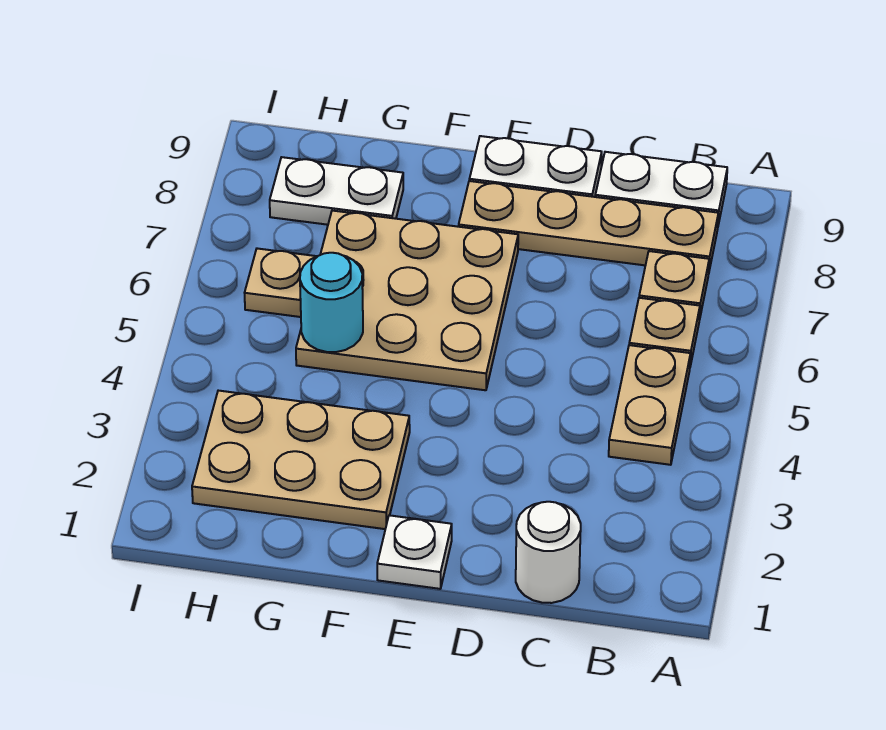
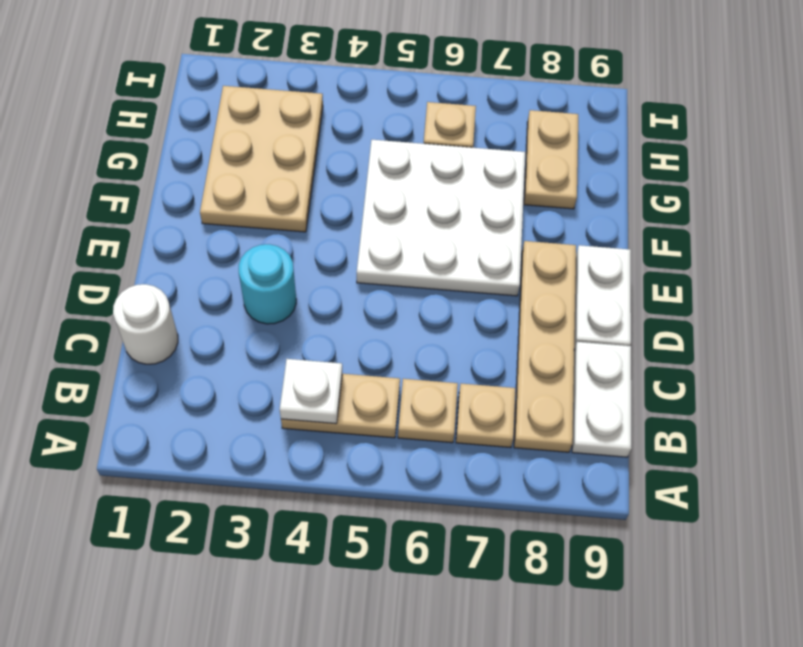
white 1x1 plate [377,515,452,589] -> white 1x1 plate moved to [280,359,342,424]
tan 3x3 plate [296,211,518,390] -> white 3x3 plate [357,140,525,296]
cyan 1x1 round brick [300,253,363,352] -> cyan 1x1 round brick moved to [239,244,296,324]
white 1x2 plate [270,157,403,225] -> tan 1x2 plate [524,110,578,209]

